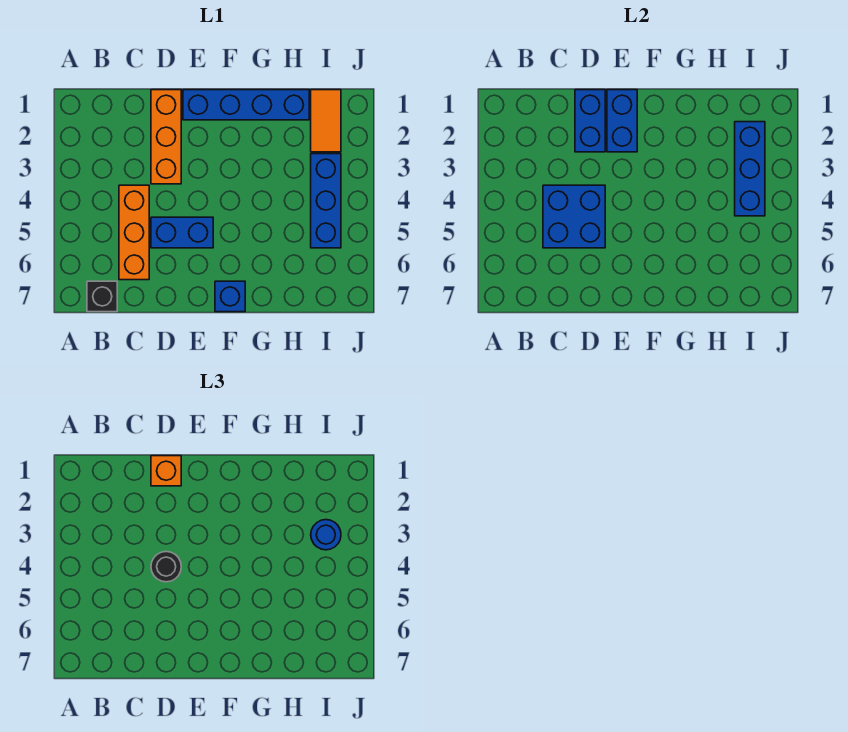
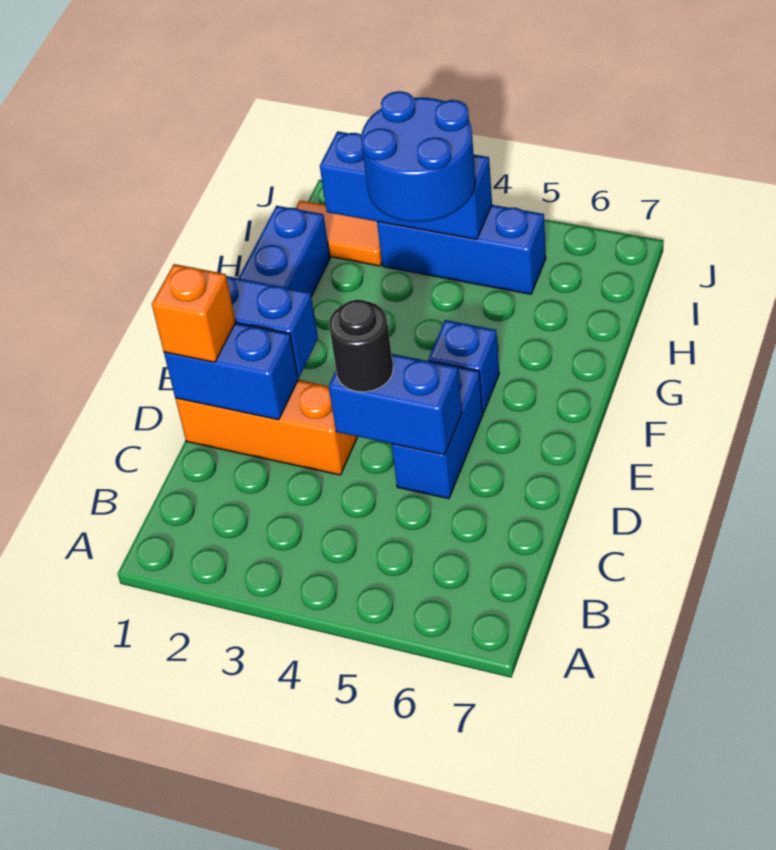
black 1x1 brick [87,281,117,312] -> none
orange 1x3 brick [119,185,149,280] -> none
blue 2x2 brick [543,185,605,248] -> blue 1x2 brick [329,354,462,455]
blue 1x1 brick [215,281,245,312] -> blue 1x1 brick moved to [428,320,499,413]
blue 1x1 round brick [311,520,341,550] -> blue 2x2 round brick [361,91,475,222]

